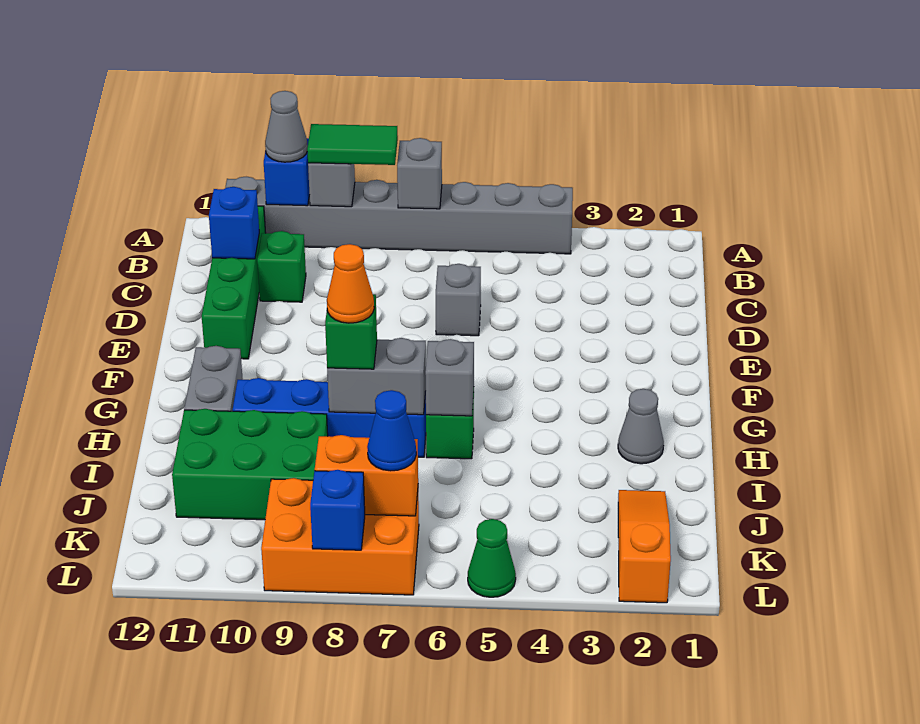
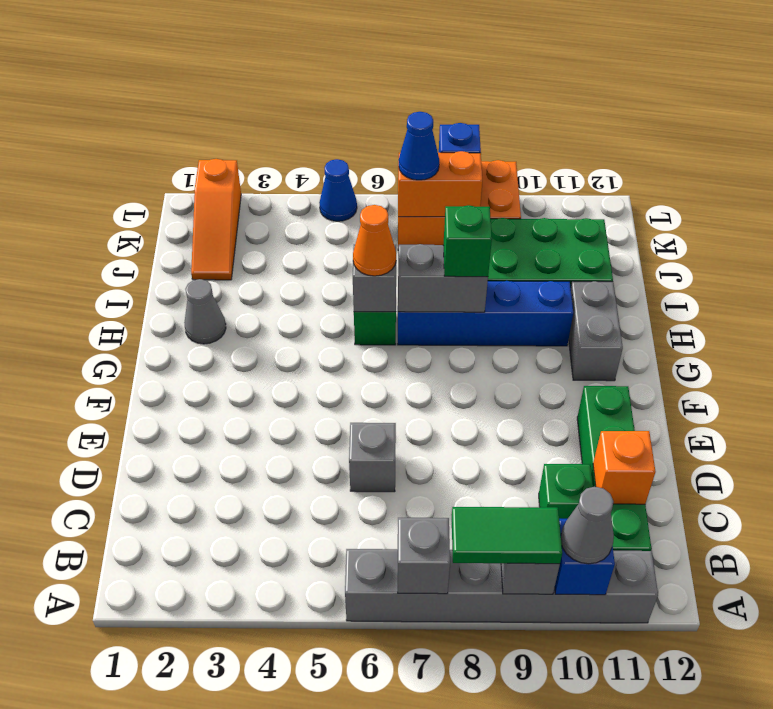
grey 1x8 brick [225,177,573,254] -> grey 1x6 brick [345,549,658,623]
blue 1x1 brick [209,187,259,259] -> orange 1x1 brick [593,431,656,504]
orange 1x1 cone [327,244,374,323] -> orange 1x1 cone moved to [353,205,396,276]
green 1x1 cone [468,519,516,597] -> blue 1x1 cone [319,159,357,221]

